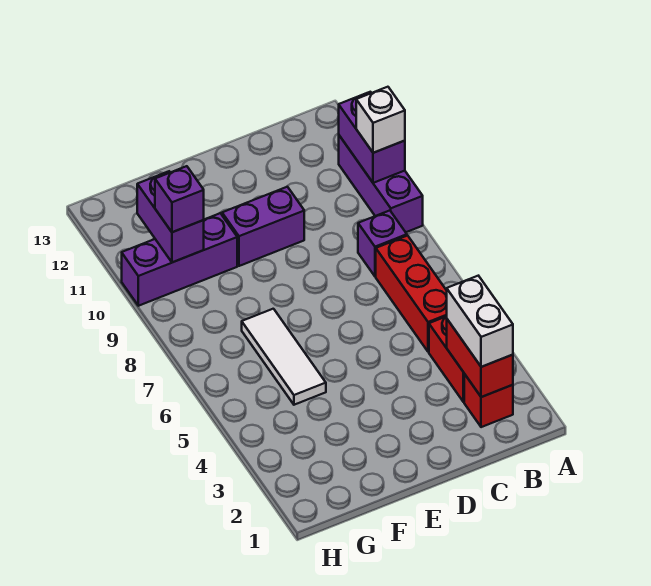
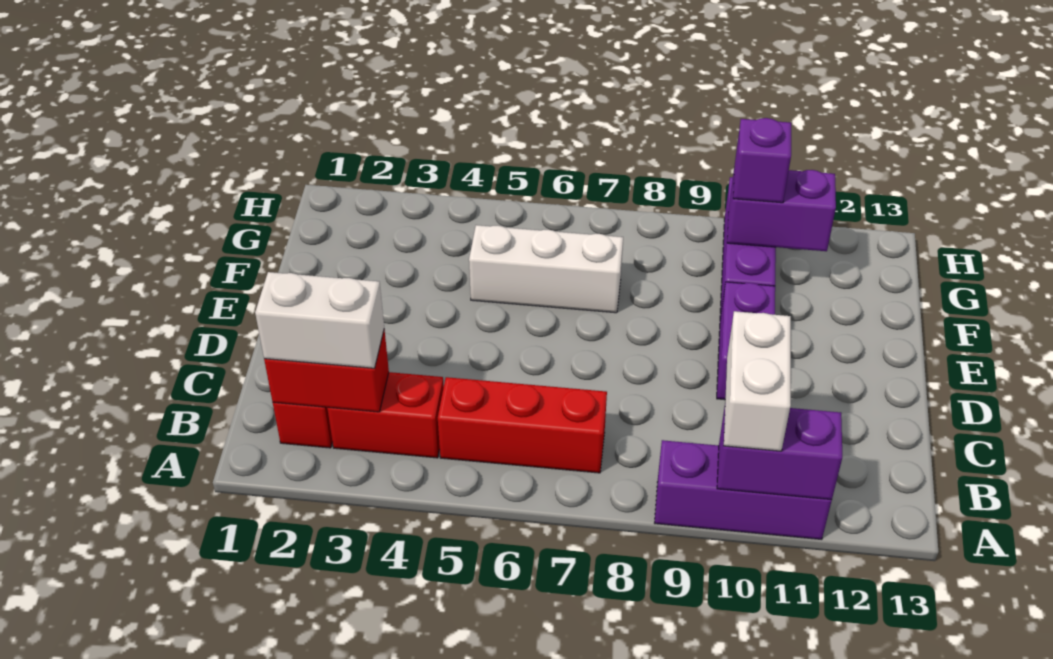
white 1x1 brick [356,87,405,153] -> white 1x2 brick [724,311,791,451]
purple 1x1 brick [358,211,407,276] -> none
white 1x3 tile [242,309,326,405] -> white 1x3 brick [469,225,623,313]

